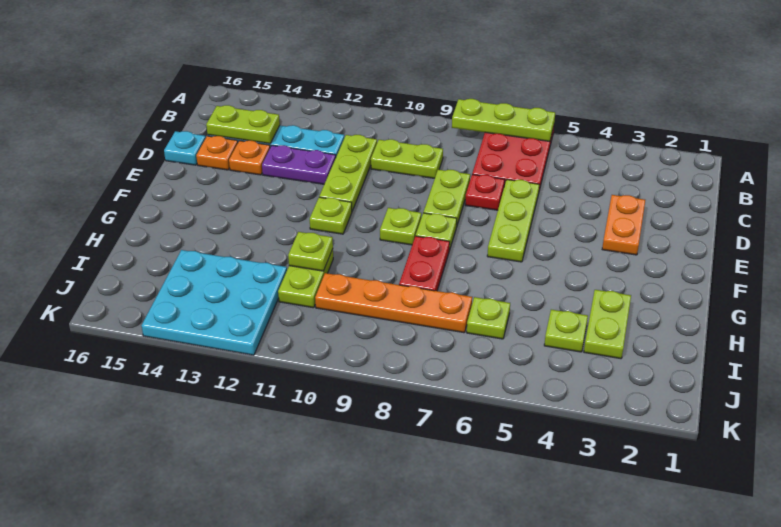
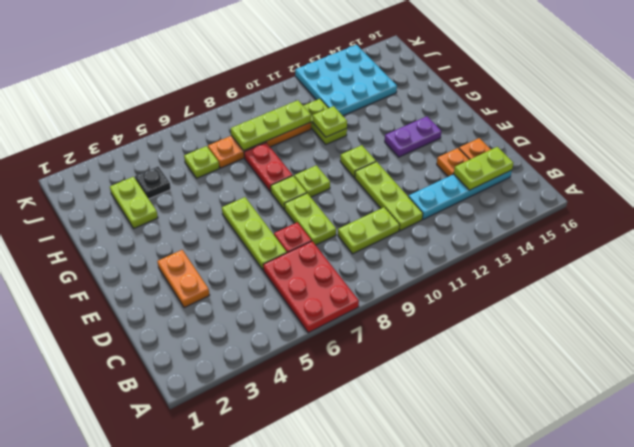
lime 1x3 plate [452,99,555,141] -> lime 1x3 plate moved to [231,100,311,151]
purple 1x2 plate [262,145,336,184] -> purple 1x2 plate moved to [385,116,442,157]
cyan 1x1 plate [164,131,206,165] -> none
lime 1x1 plate [544,309,588,352] -> black 1x1 plate [135,166,171,199]

